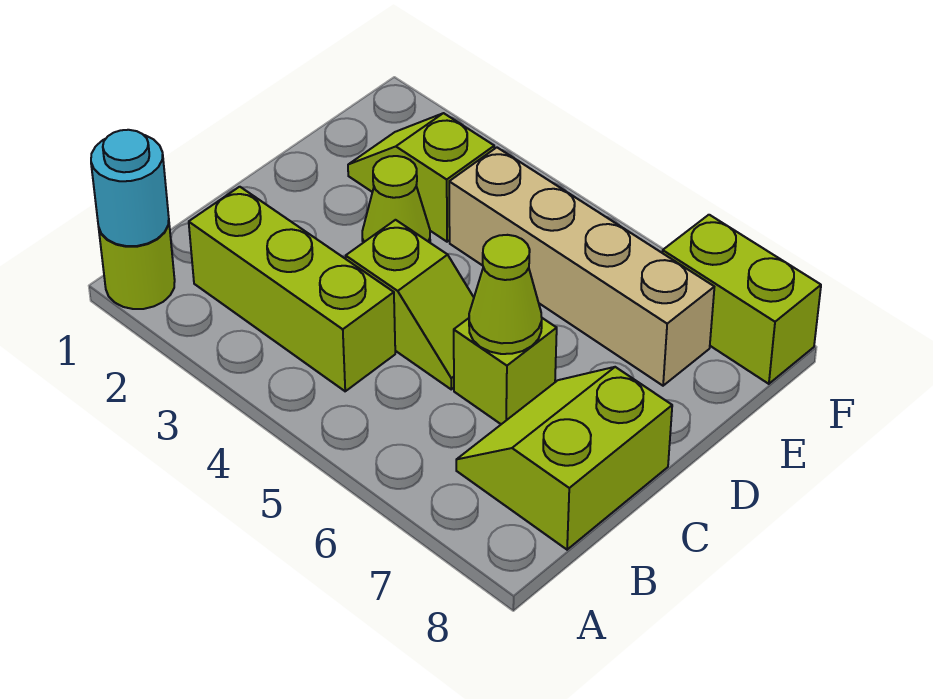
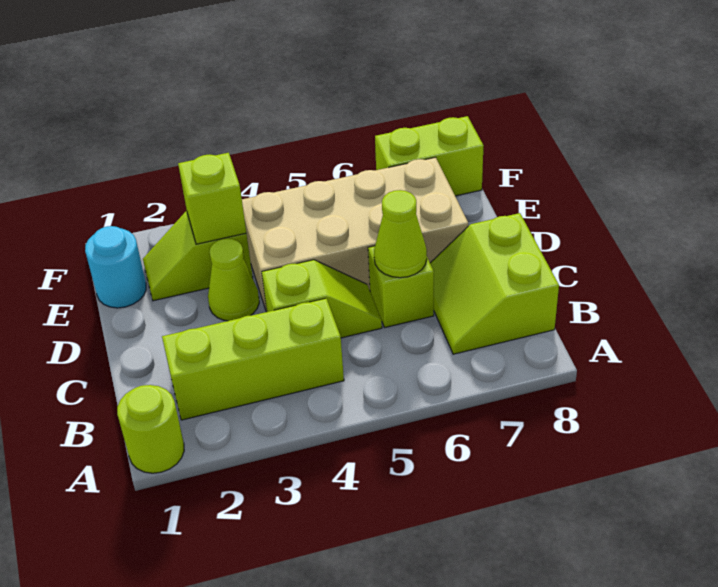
cyan 1x1 round brick [91,130,169,246] -> cyan 1x1 round brick moved to [85,226,146,308]
none -> lime 1x1 brick [178,153,246,244]
tan 1x4 brick [449,148,714,386] -> tan 2x4 brick [242,157,468,312]

